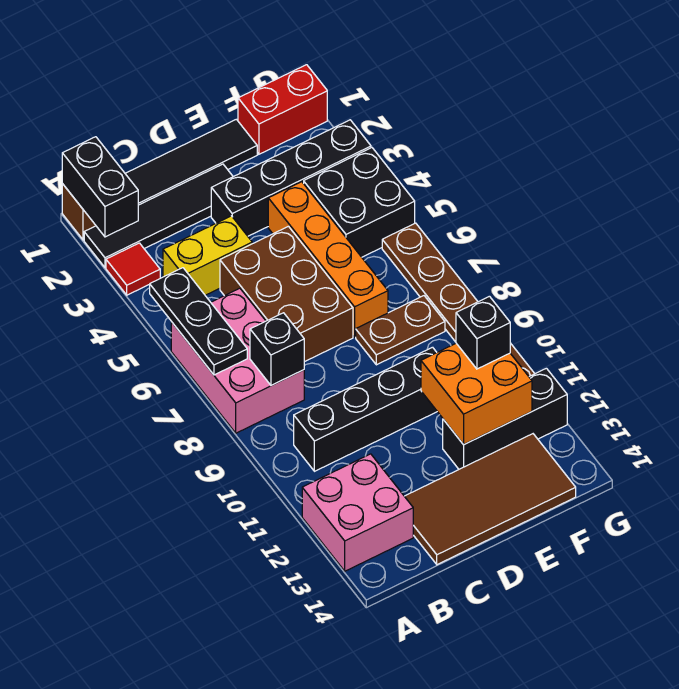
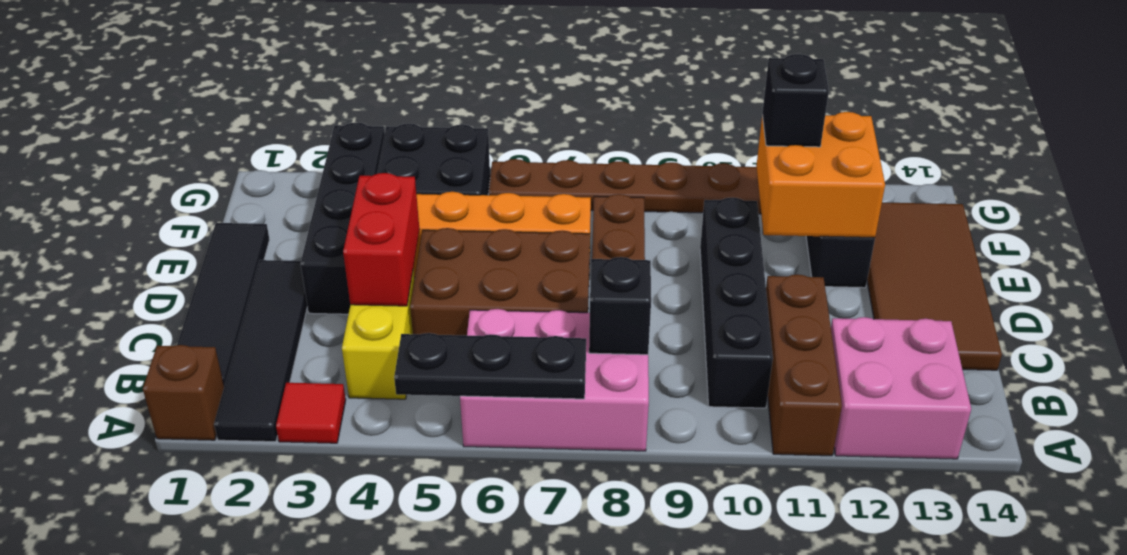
black 1x2 brick [62,137,138,237] -> none
none -> brown 1x3 brick [766,274,842,456]
red 1x2 brick [238,65,327,154] -> red 1x2 brick moved to [343,173,419,306]

